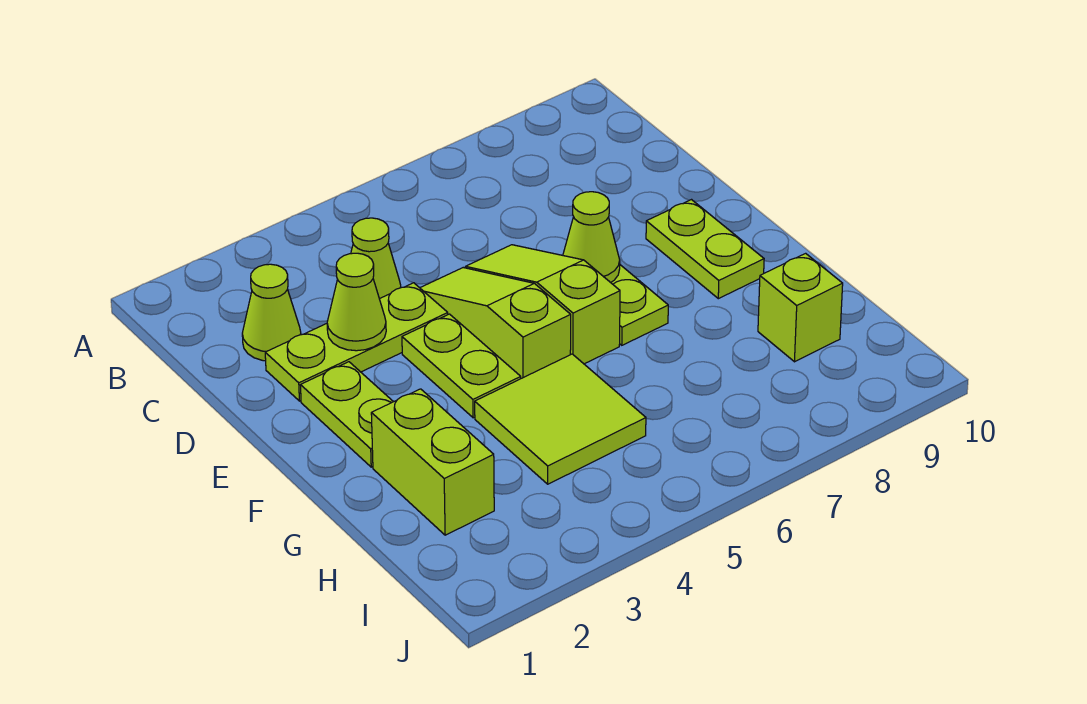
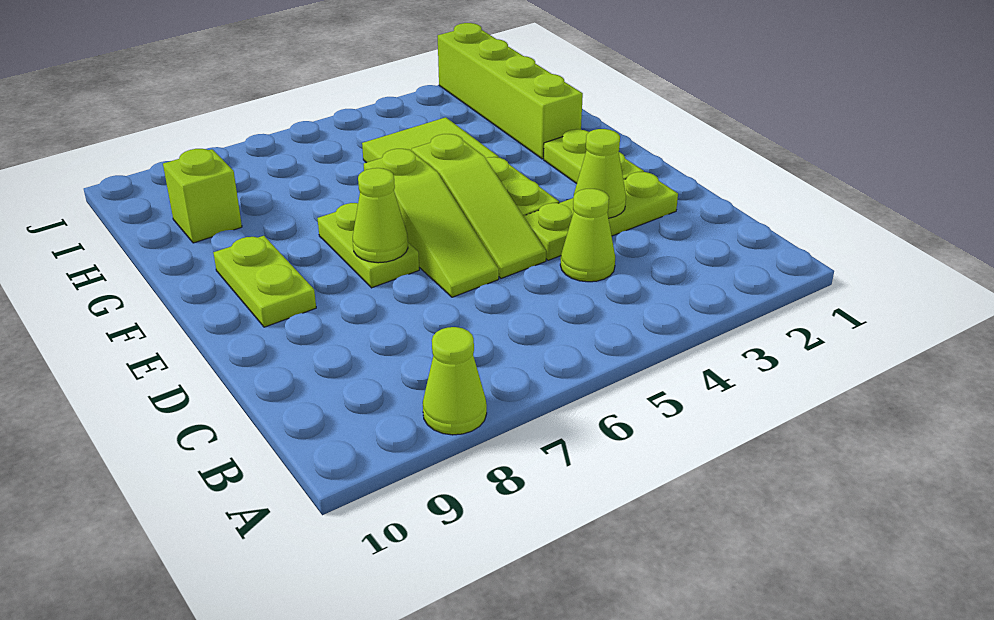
lime 1x1 cone [242,264,301,361] -> lime 1x1 cone moved to [423,327,487,435]
lime 1x2 brick [371,389,494,535] -> lime 1x4 brick [438,23,583,159]

